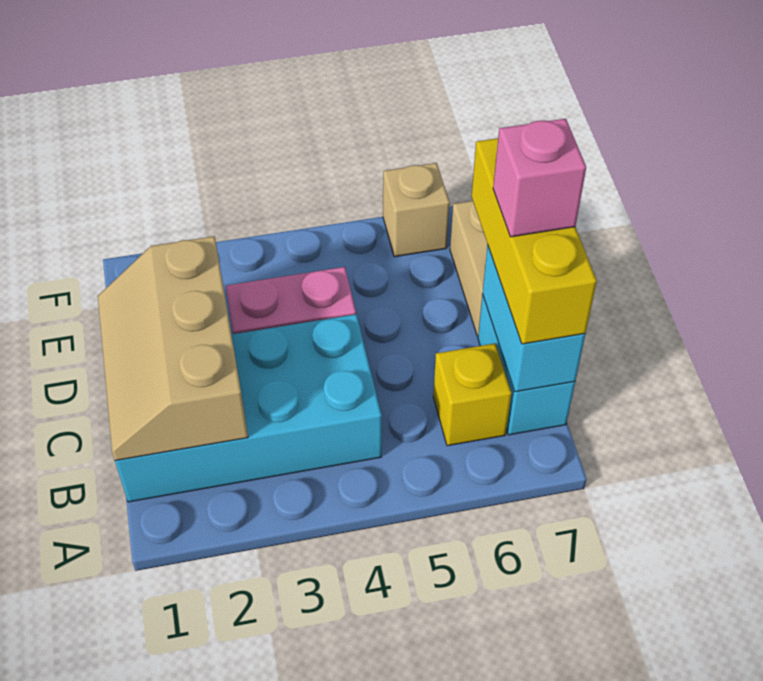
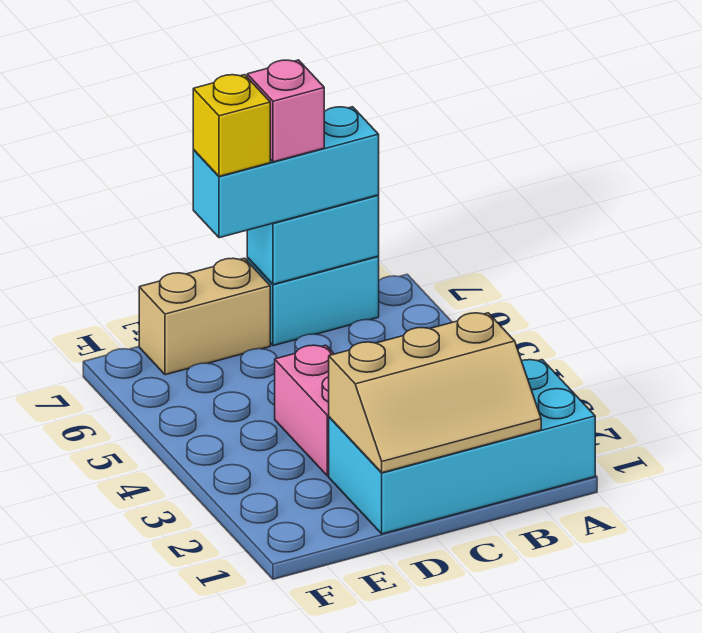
cyan 2x4 brick [115,314,382,502] -> cyan 2x4 brick turned to [329,360,595,534]
yellow 1x1 brick [433,343,512,446] -> yellow 1x1 brick moved to [193,75,270,176]
yellow 1x3 brick [472,138,597,344] -> cyan 1x3 brick [193,107,379,238]
tan 1x1 brick [383,163,450,257] -> none

